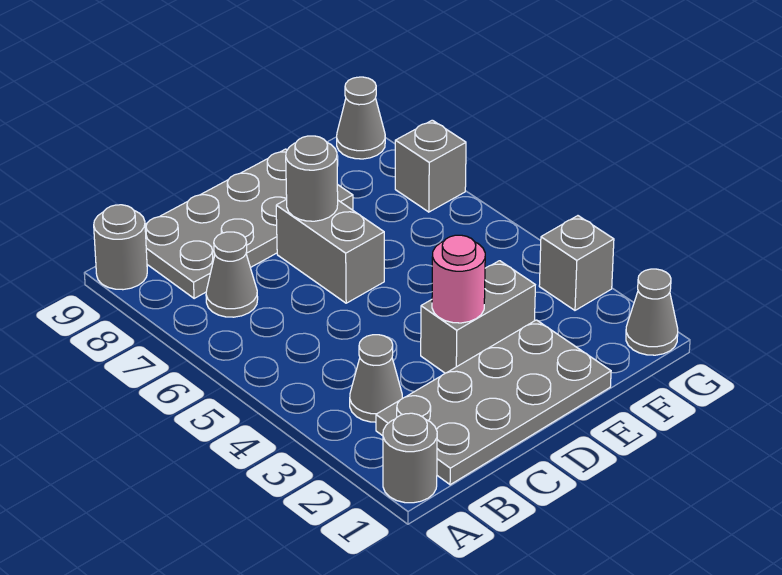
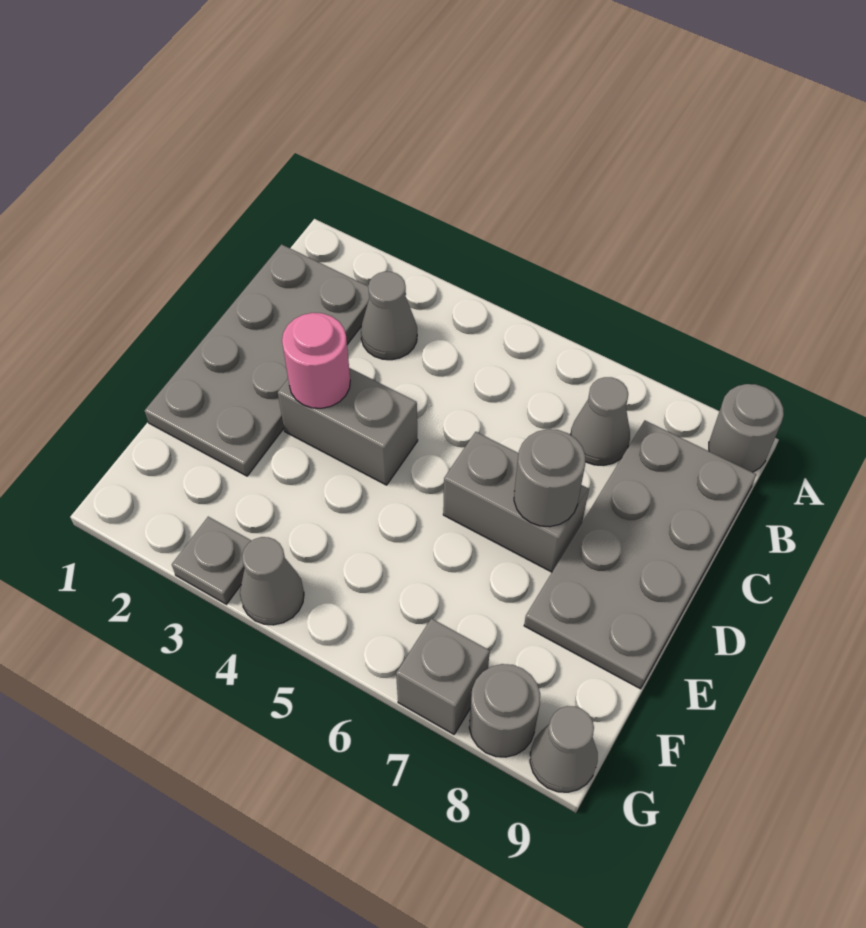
grey 1x1 round brick [383,413,437,503] -> grey 1x1 round brick moved to [469,664,540,757]
grey 1x2 brick [421,261,535,373] -> grey 1x2 brick turned to [278,368,418,485]
grey 1x1 cone [626,269,678,355] -> grey 1x1 cone moved to [240,537,304,625]
grey 1x1 brick [539,216,614,310] -> grey 1x1 plate [172,517,252,604]

